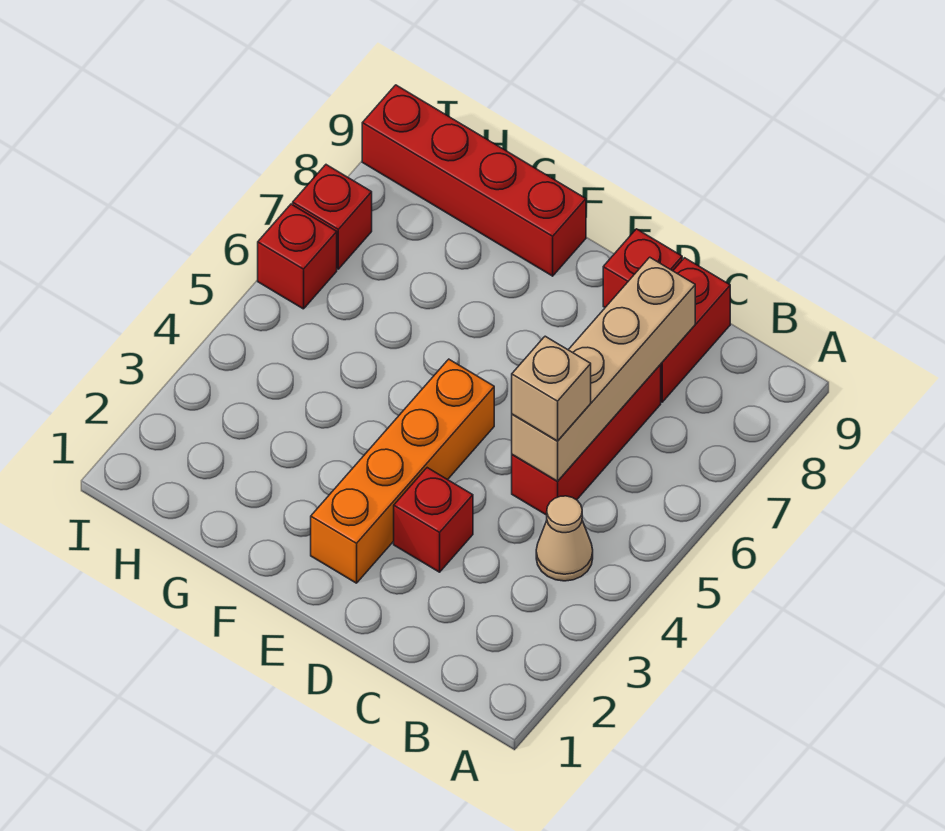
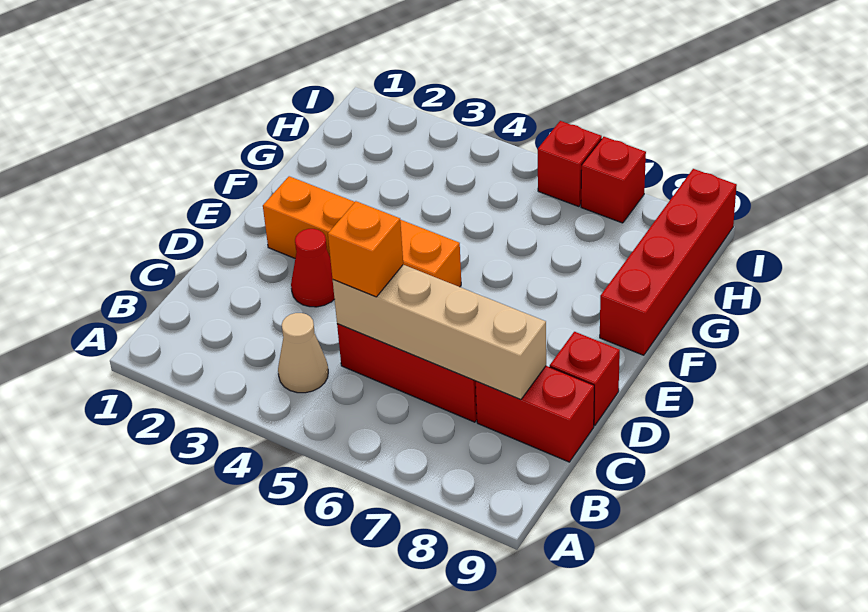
tan 1x1 brick [512,336,591,441] -> orange 1x1 brick [328,201,403,297]
red 1x1 brick [394,468,473,572] -> red 1x1 cone [291,229,334,307]

